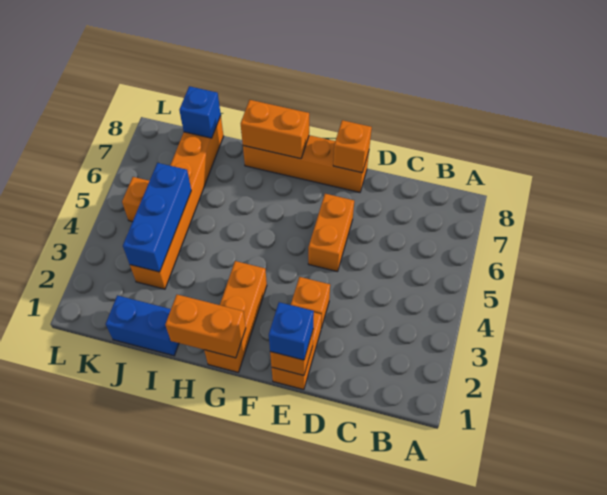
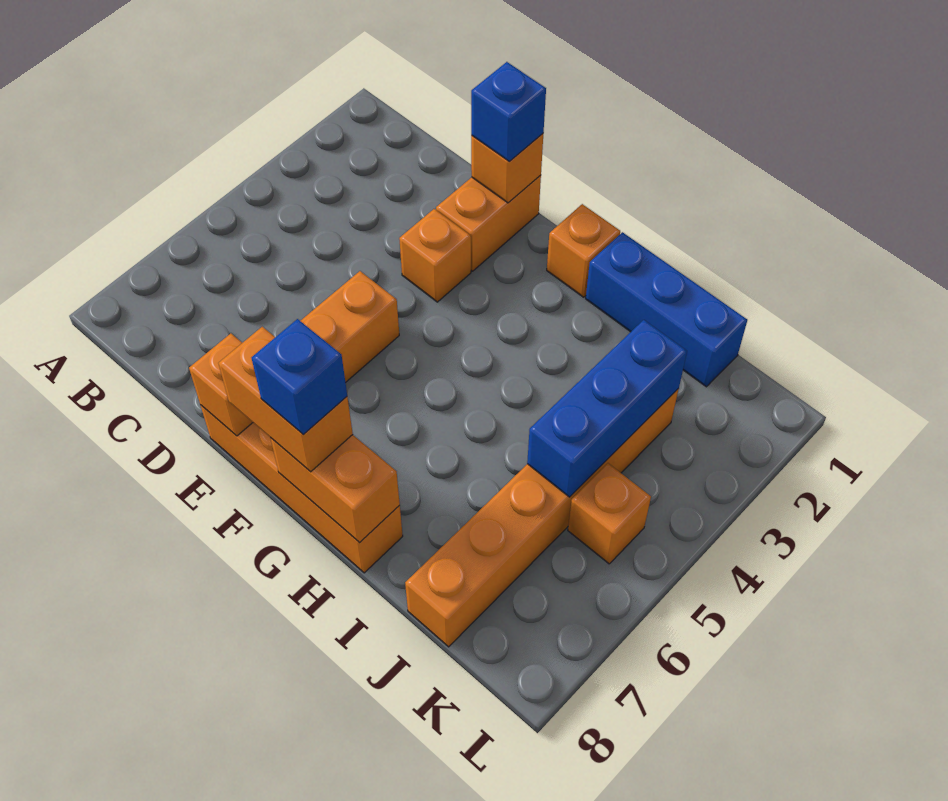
orange 1x3 brick [204,261,267,372] -> orange 1x1 brick [547,204,620,297]
orange 1x2 brick [165,295,246,358] -> orange 1x2 brick moved to [218,327,353,472]
blue 1x2 brick [106,295,179,356] -> blue 1x3 brick [586,232,747,387]
blue 1x1 brick [179,86,221,138] -> blue 1x1 brick moved to [251,319,347,435]

